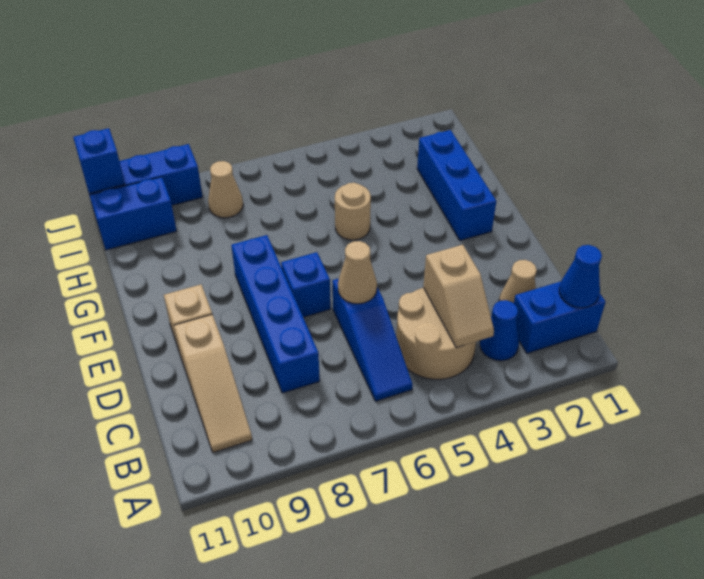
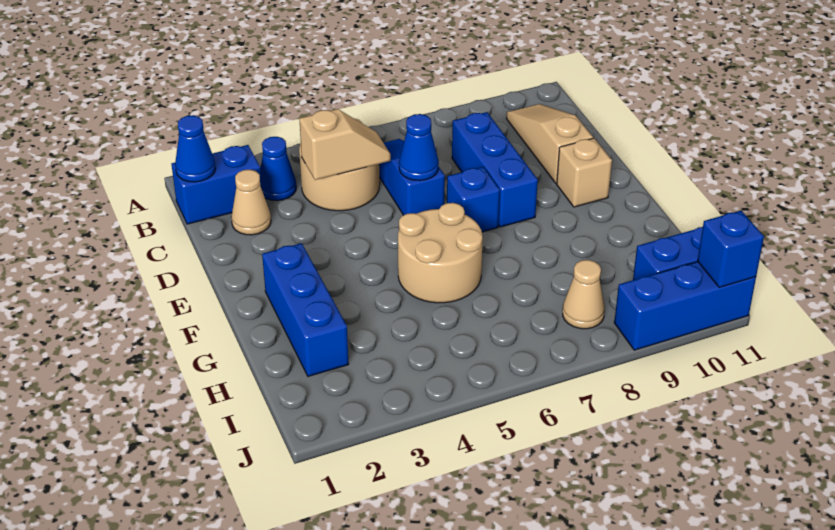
tan 1x2 slope [423,245,494,348] -> tan 1x2 slope turned to [299,109,391,180]
blue 1x4 brick [231,235,320,393] -> blue 1x3 brick [452,112,538,227]
tan 1x1 cone [338,241,377,304] -> blue 1x1 cone [399,114,439,181]
tan 1x1 round brick [335,183,371,240] -> tan 2x2 round brick [398,203,483,303]

